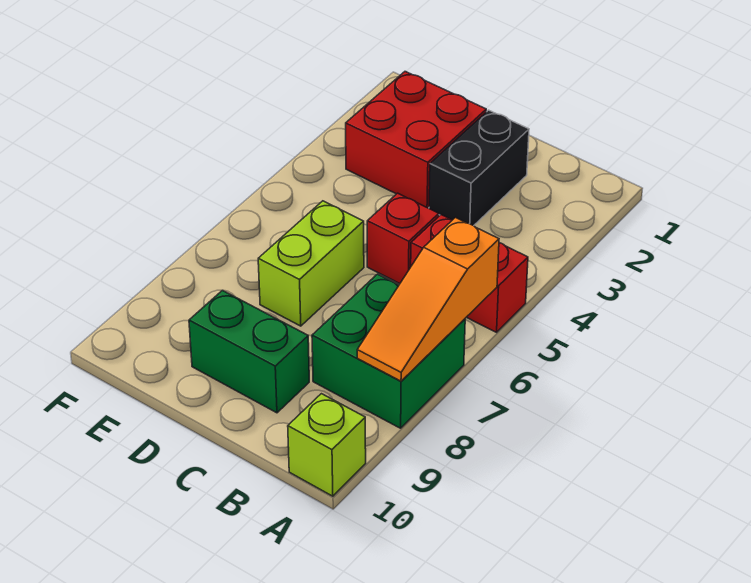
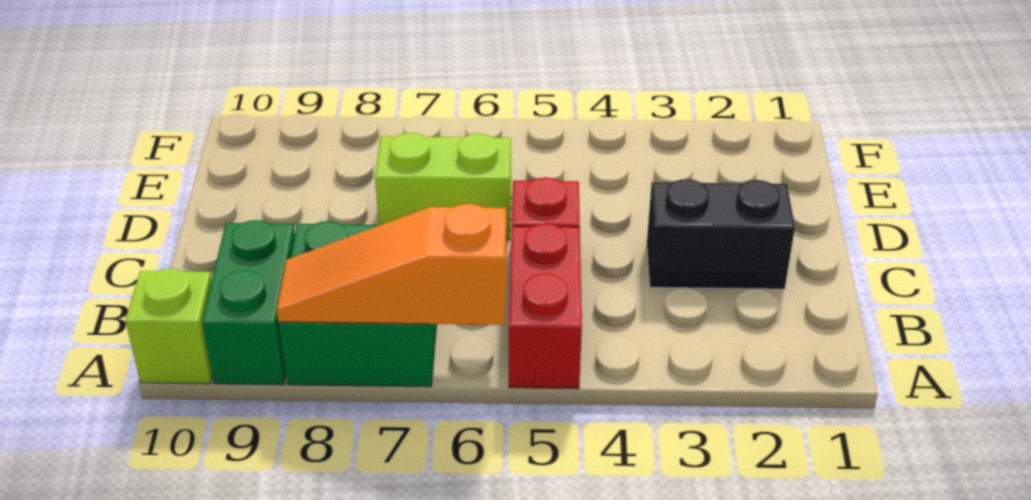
green 1x2 brick [189,290,309,413] -> green 1x2 brick moved to [202,220,295,385]
red 2x2 brick [346,72,486,208] -> none

